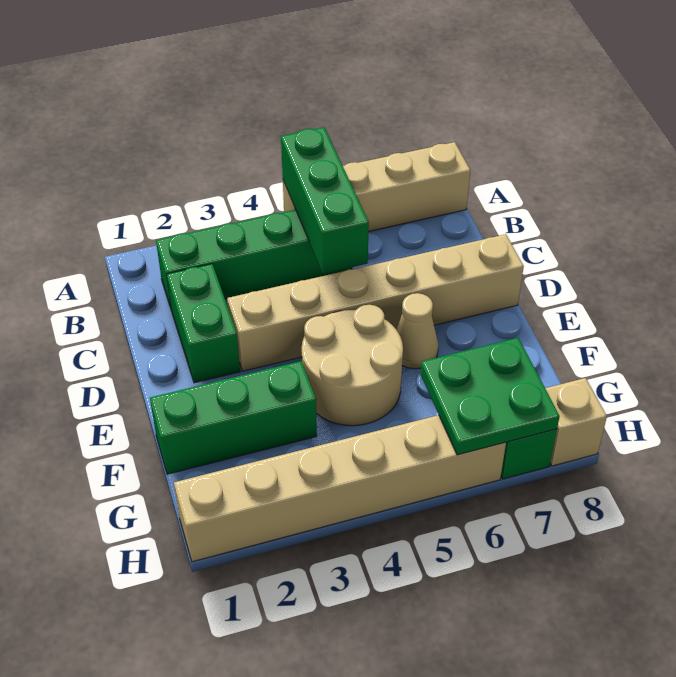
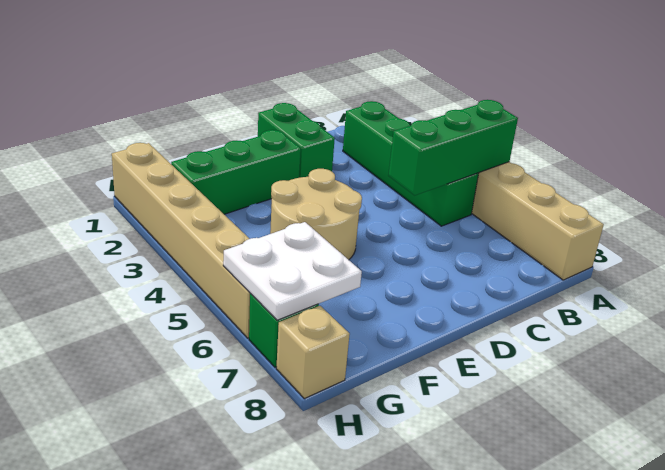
green 1x2 brick [167,264,240,383] -> green 1x2 brick turned to [258,103,335,178]
tan 1x6 brick [227,234,524,371] -> none
tan 1x1 cone [396,293,439,369] -> none
green 1x3 brick [150,361,317,474] -> green 1x3 brick turned to [171,130,301,214]
green 2x2 plate [421,338,560,455] -> white 2x2 plate [223,222,362,320]

